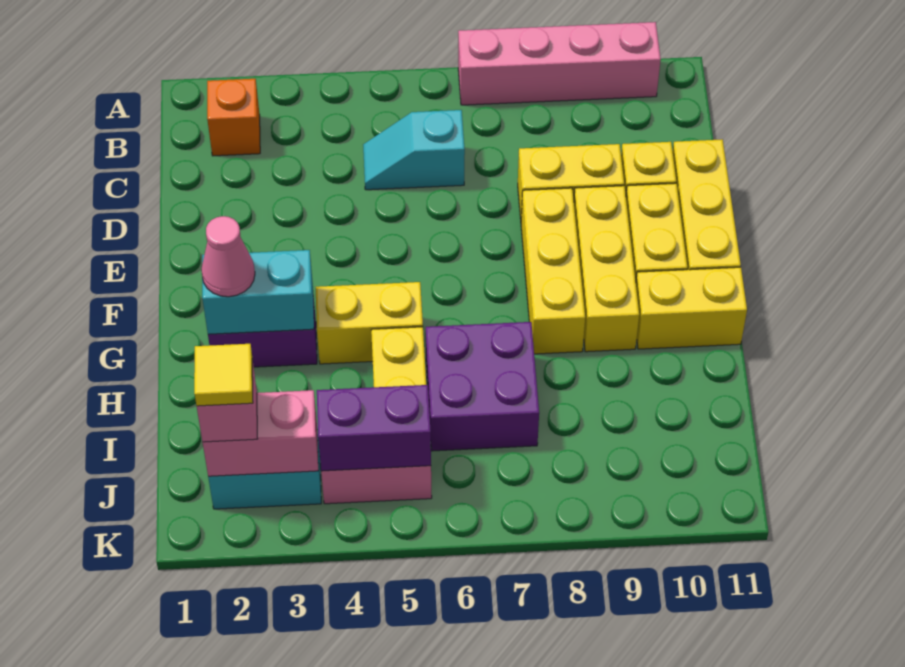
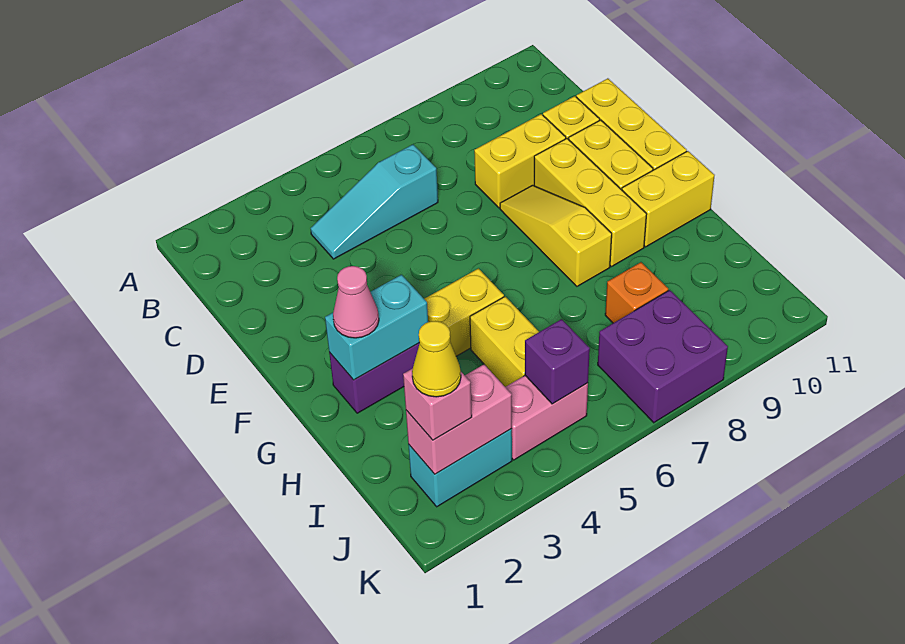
pink 1x4 brick [458,22,661,105] -> none
orange 1x1 brick [207,79,260,156] -> orange 1x1 brick moved to [605,262,668,323]
cyan 1x2 slope [363,110,465,190] -> cyan 1x3 slope [311,144,438,259]
yellow 1x3 brick [521,188,585,354] -> yellow 1x3 slope [500,185,612,286]
purple 2x2 brick [426,322,539,451] -> purple 2x2 brick moved to [598,290,728,423]
yellow 1x1 tile [194,344,253,406] -> yellow 1x1 cone [412,321,461,397]
purple 1x2 brick [317,385,431,471] -> purple 1x1 brick [525,319,590,404]

